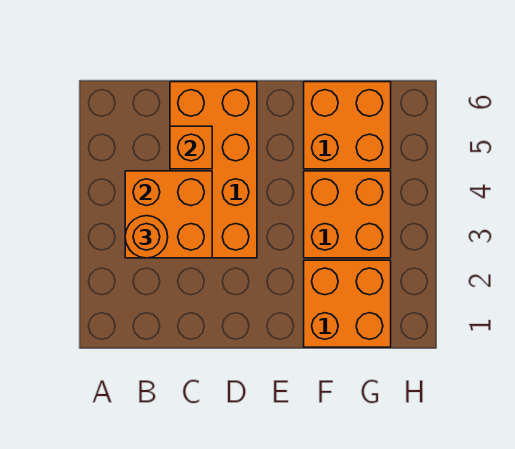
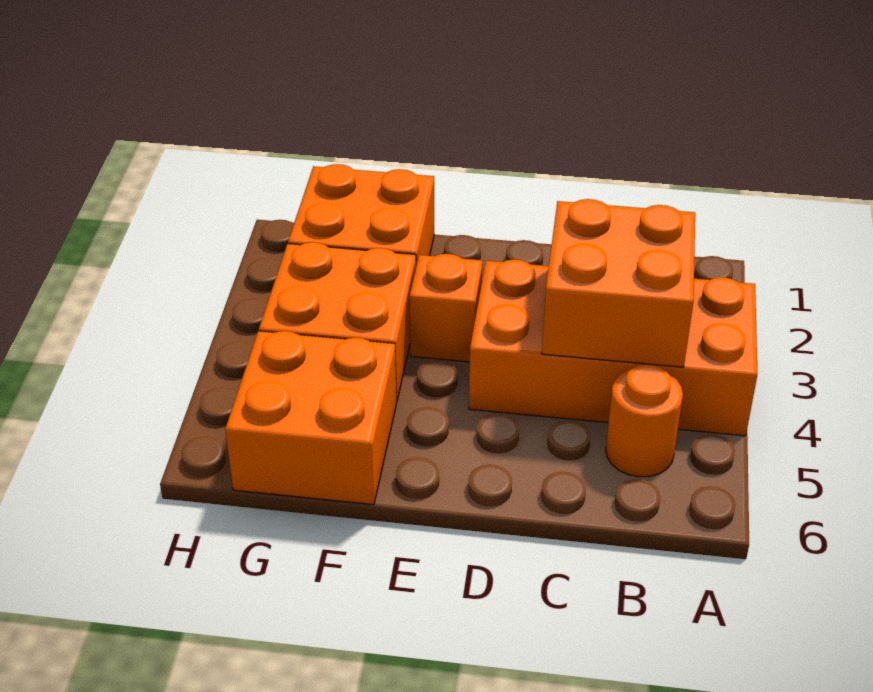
orange 1x1 round brick [125,216,168,258] -> orange 1x1 round brick moved to [606,364,683,477]
orange 2x4 brick [170,82,257,258] -> orange 2x4 brick turned to [469,260,758,436]
orange 1x1 brick [170,126,212,169] -> orange 1x1 brick moved to [410,254,482,362]

